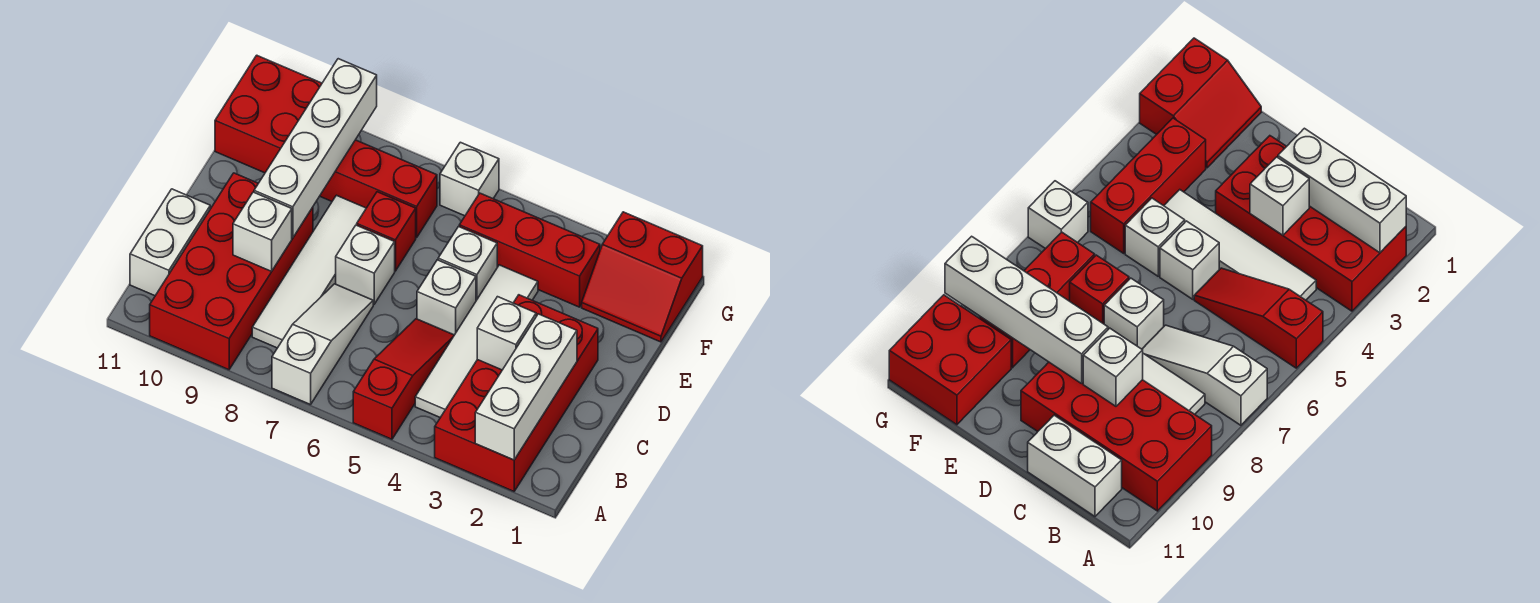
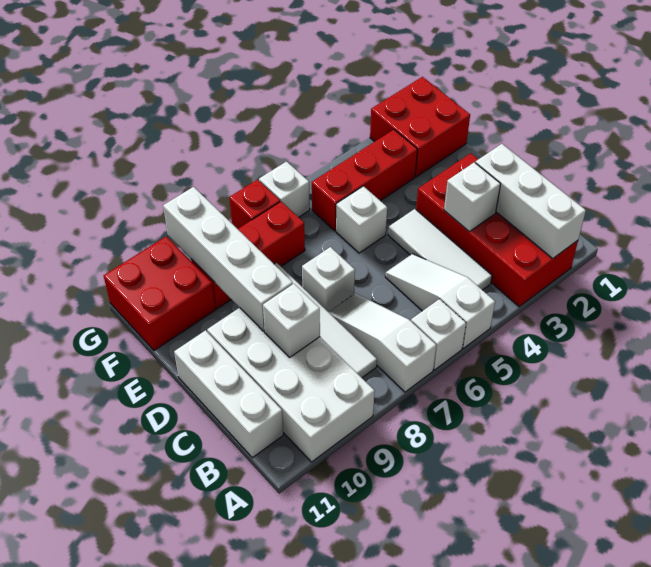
red 1x3 slope [353,319,454,439] -> white 1x3 slope [385,254,495,348]
red 2x4 brick [150,173,313,370] -> white 2x4 brick [207,308,375,462]
white 1x4 tile [415,265,538,418] -> white 1x3 tile [388,209,492,290]
white 1x2 brick [130,189,210,296] -> white 1x3 brick [174,330,283,458]
white 1x1 brick [417,260,476,335] -> white 1x1 brick moved to [411,299,466,370]
red 1x1 brick [357,192,416,271] -> red 1x1 brick moved to [229,180,280,229]
red 2x2 slope [582,212,703,342] -> red 2x2 brick [370,77,470,177]

